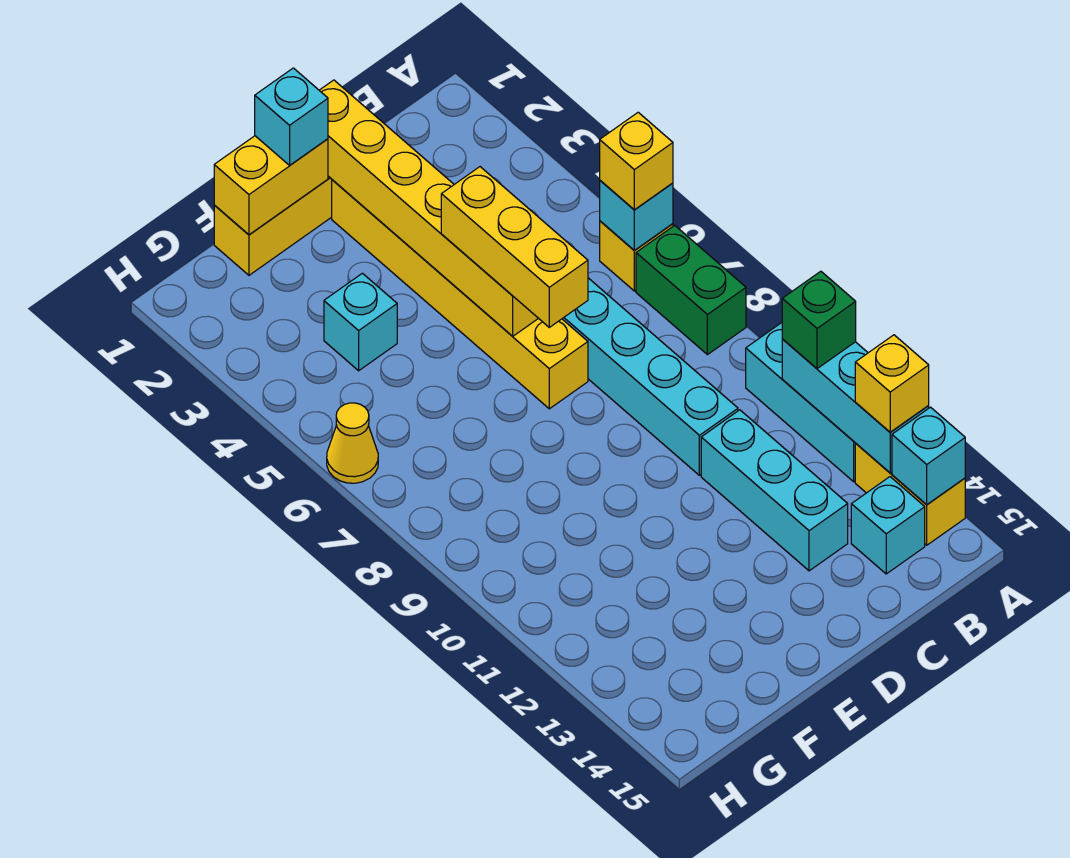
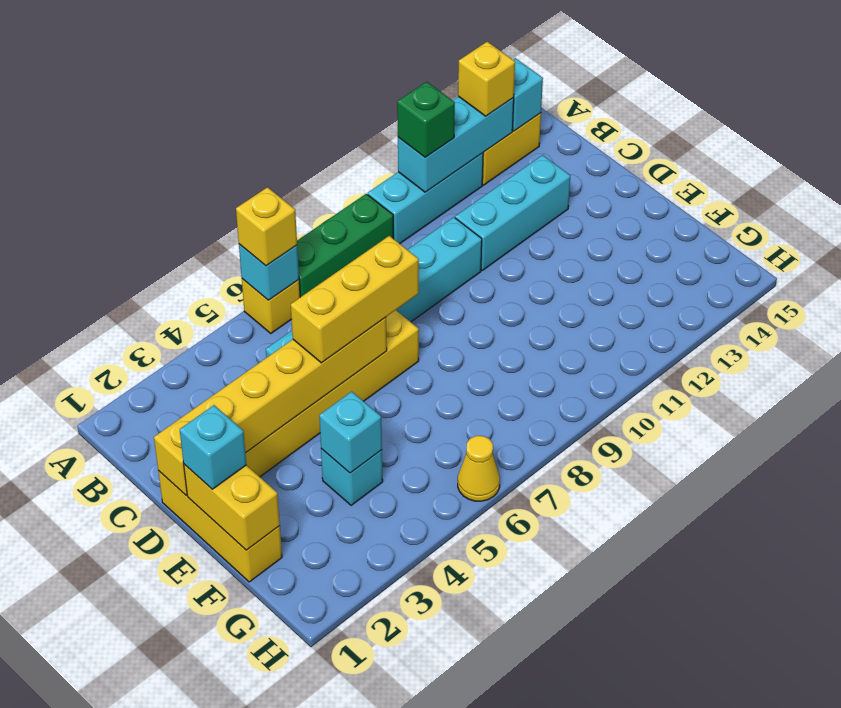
green 1x2 brick [636,225,746,355] -> green 1x3 brick [297,194,394,297]
cyan 1x1 brick [851,477,925,574] -> cyan 1x1 brick moved to [319,392,382,473]

